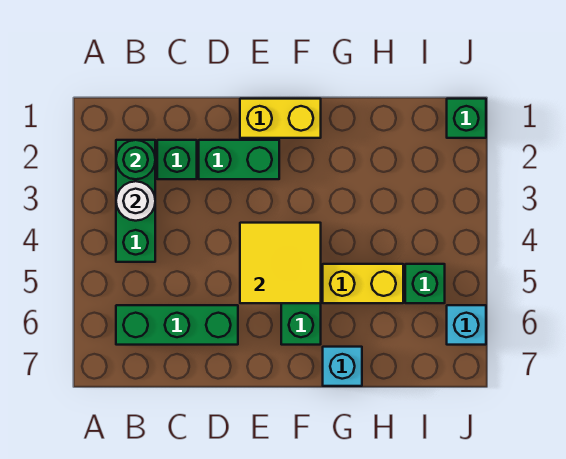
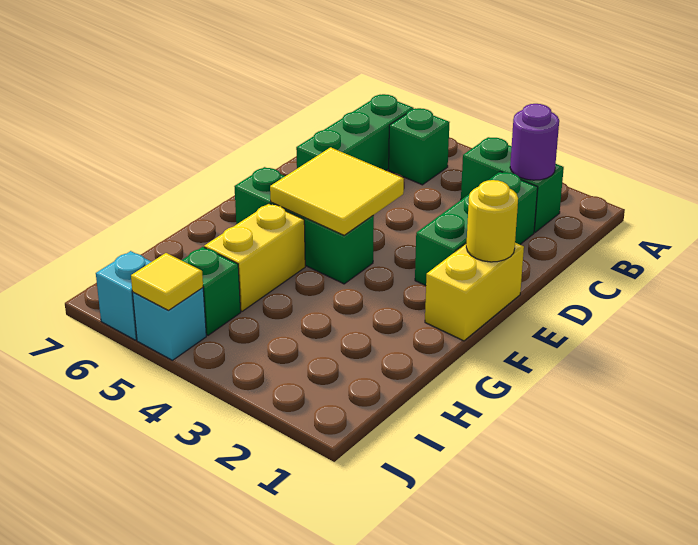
green 1x3 brick [116,140,155,262] -> green 1x2 brick [461,137,564,232]
green 1x1 round brick [116,140,155,179] -> purple 1x1 round brick [510,104,559,180]
white 1x1 round brick [116,181,155,221] -> none
none -> yellow 1x1 round brick [466,180,518,262]
cyan 1x1 brick [323,347,362,386] -> cyan 1x1 brick moved to [132,288,206,360]
green 1x1 brick [447,99,486,138] -> green 1x1 brick moved to [389,108,450,185]
none -> yellow 1x1 tile [131,253,203,310]

